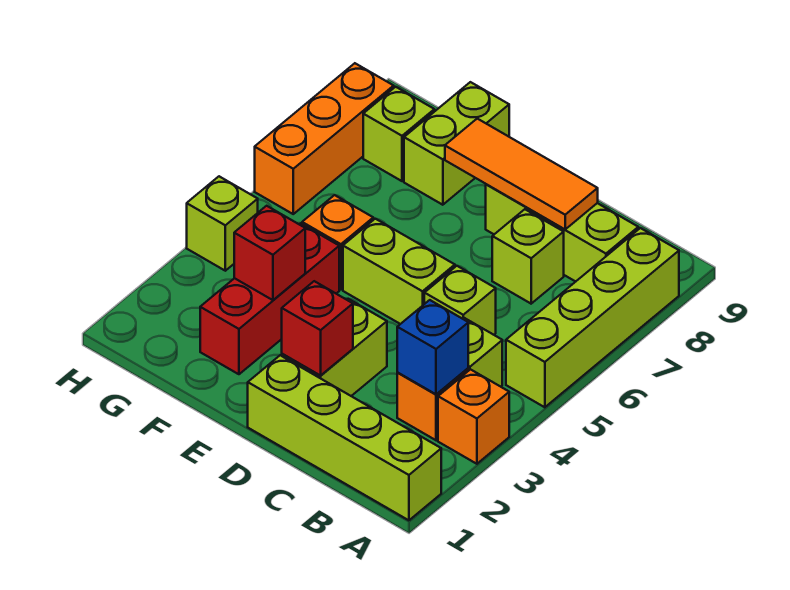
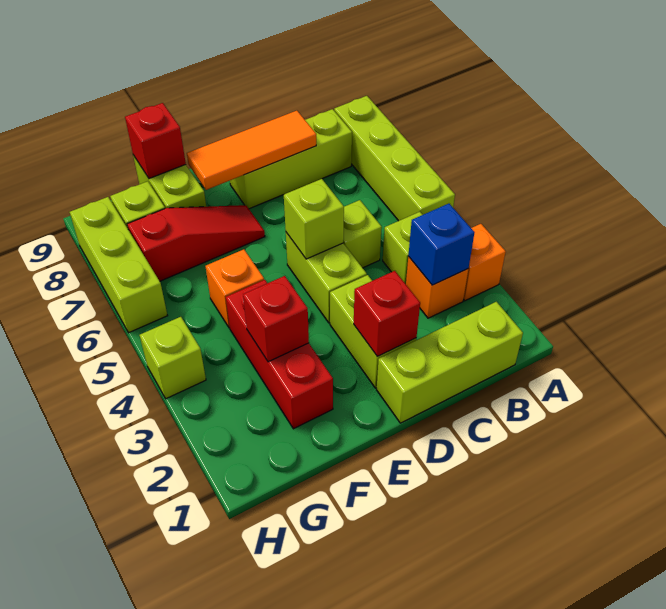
lime 1x4 brick [248,355,441,520] -> lime 1x3 brick [377,302,523,423]
lime 1x1 brick [492,209,564,304] -> lime 1x1 brick moved to [284,179,344,259]
lime 1x2 brick [343,219,455,324] -> lime 1x2 brick turned to [286,233,367,323]
none -> red 1x3 slope [127,205,265,281]
none -> red 1x1 brick [125,103,186,179]
orange 1x3 brick [255,63,394,214] -> lime 1x3 brick [70,197,168,333]

